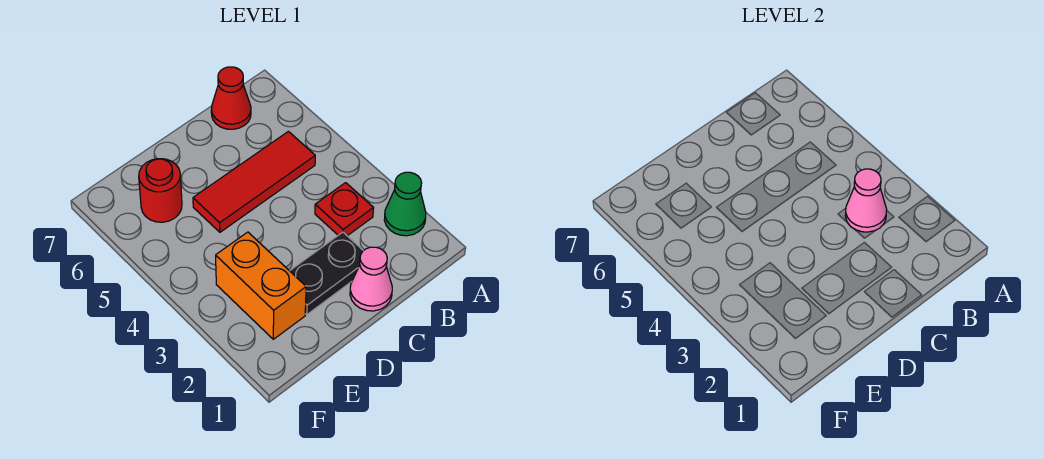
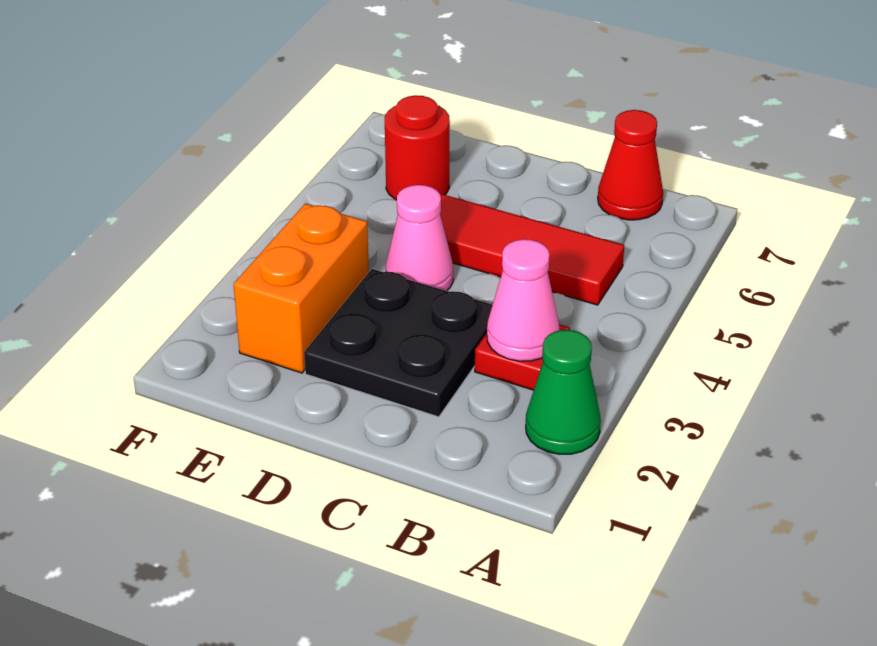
pink 1x1 cone [350,247,392,311] -> pink 1x1 cone moved to [386,185,453,291]
black 1x2 plate [290,232,363,315] -> black 2x2 plate [304,269,492,417]

